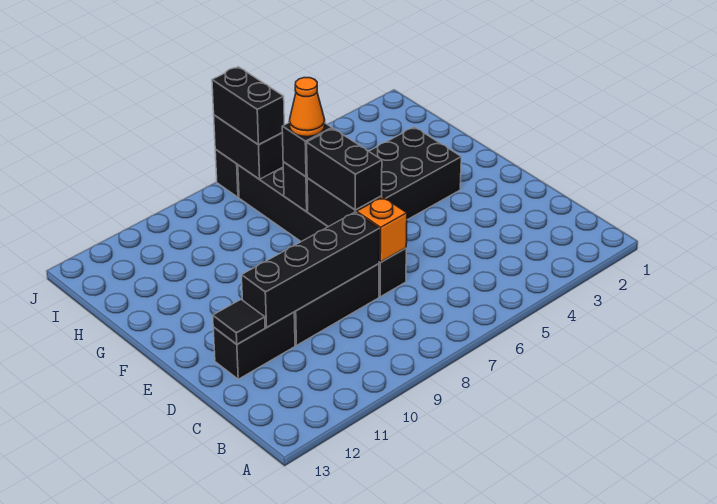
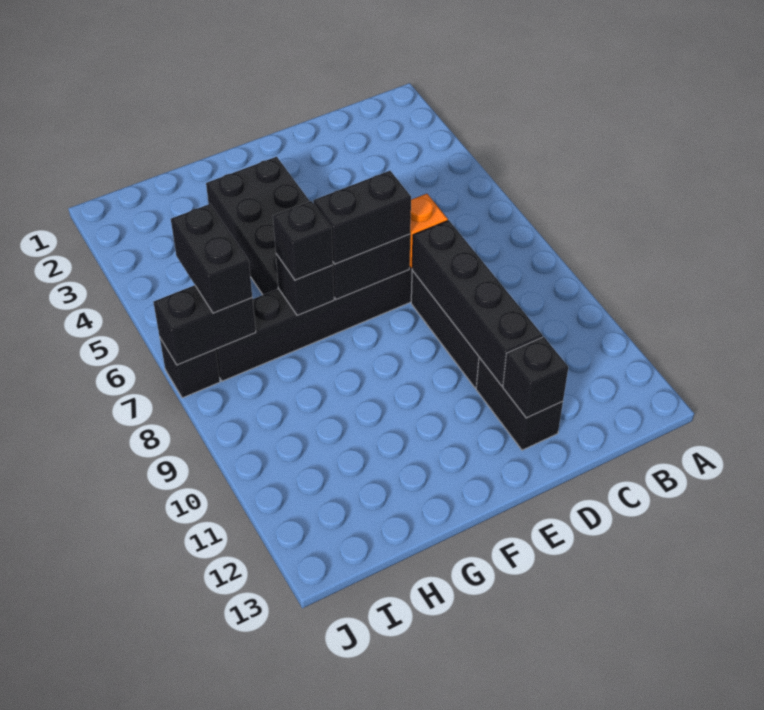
black 1x1 tile [213,300,265,344] -> black 1x1 brick [503,337,568,418]
orange 1x1 cone [289,78,325,137] -> none
black 1x2 brick [212,67,284,145] -> black 1x2 brick turned to [171,204,252,313]

